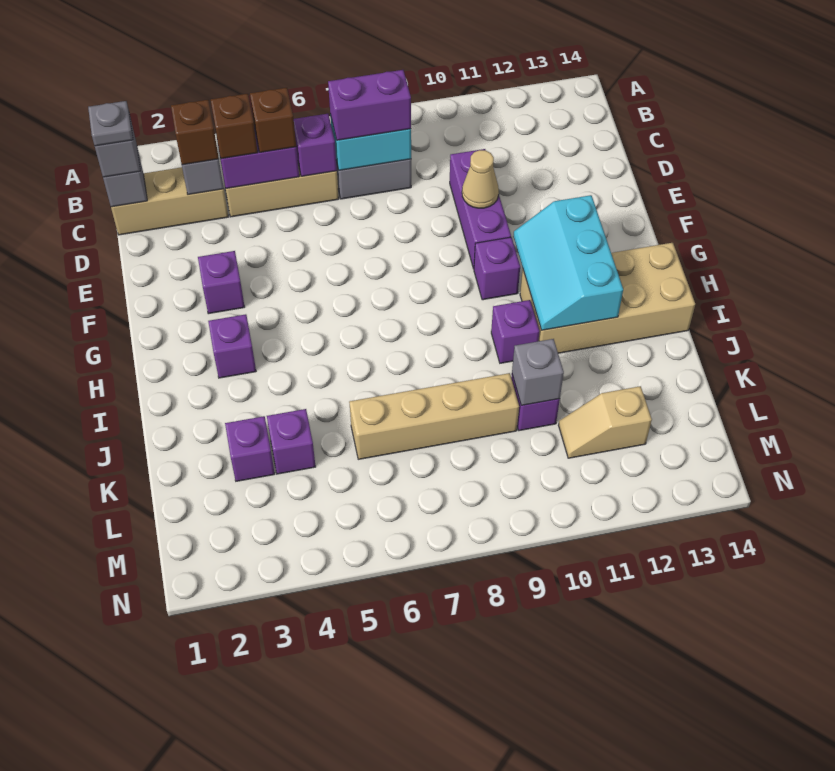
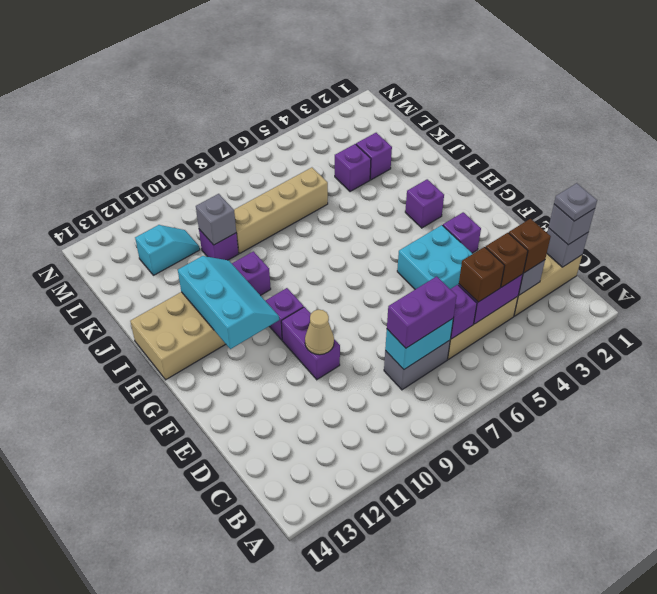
purple 1x3 brick [450,149,511,269] -> purple 1x2 brick [281,307,340,380]
none -> cyan 2x2 brick [397,225,472,289]
tan 1x2 slope [558,386,652,458] -> cyan 1x2 slope [135,225,200,275]

